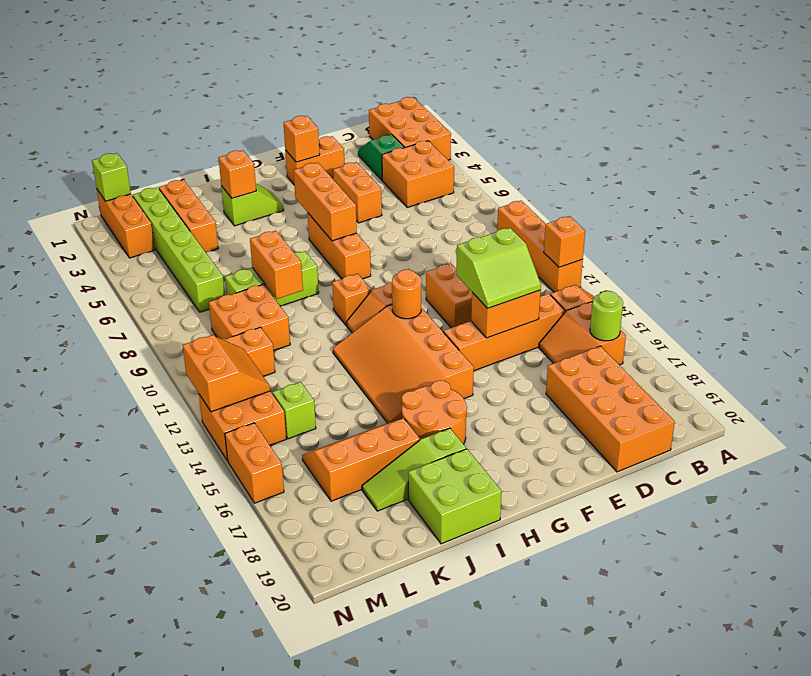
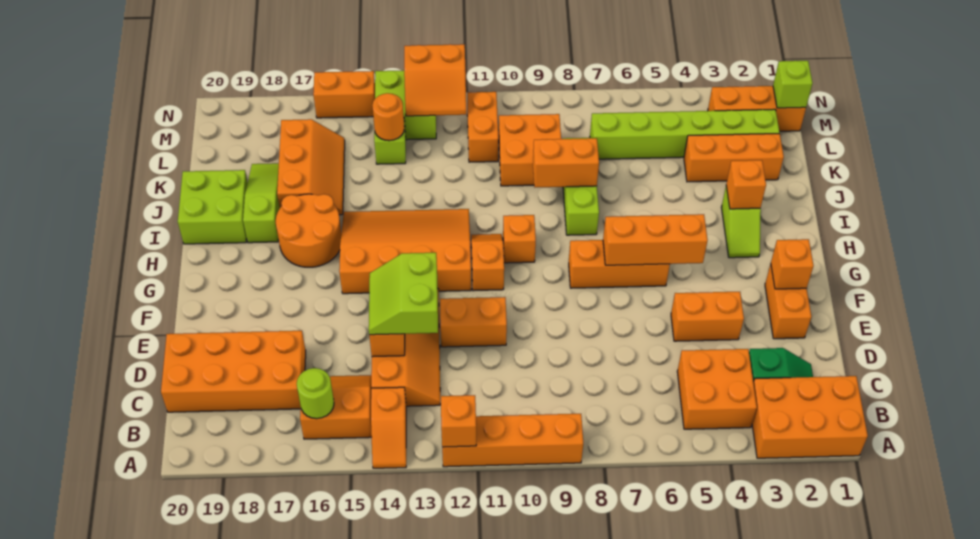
orange 1x1 round brick [392,270,421,319] -> orange 1x1 round brick moved to [372,93,404,141]
orange 2x2 brick [199,391,286,461] -> lime 2x2 brick [375,70,436,140]

